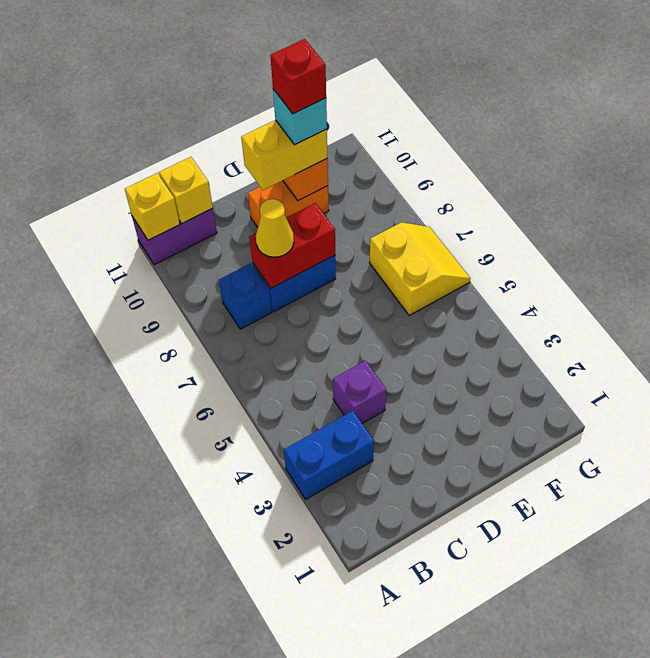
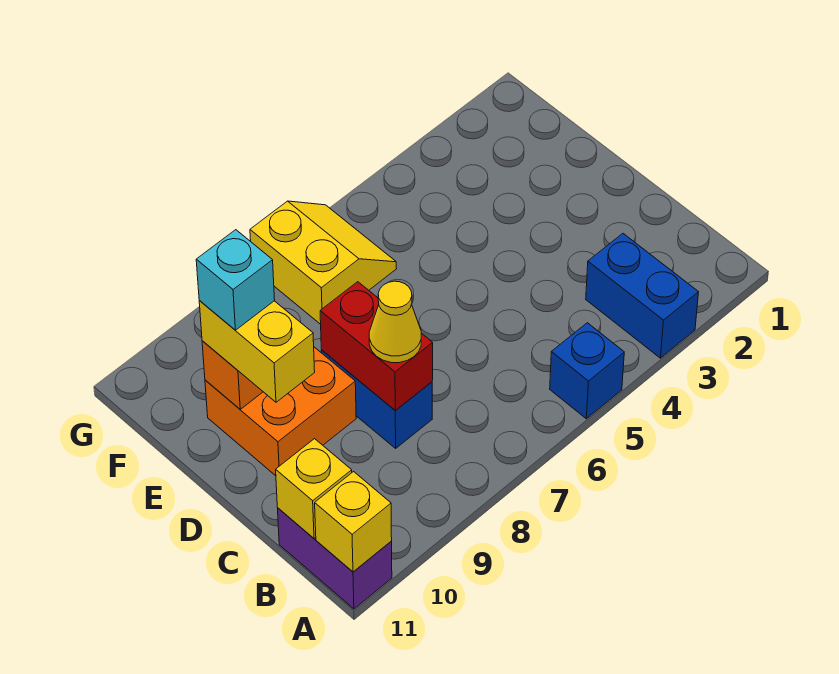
blue 1x1 brick [219,263,272,329] -> blue 1x1 brick moved to [550,323,624,419]
purple 1x1 brick [333,361,386,423] -> none
orange 1x2 brick [248,181,329,227] -> orange 2x2 brick [205,347,356,476]
red 1x1 brick [270,39,326,114] -> none
yellow 2x2 slope [369,222,470,316] -> yellow 2x2 slope turned to [250,201,397,324]

